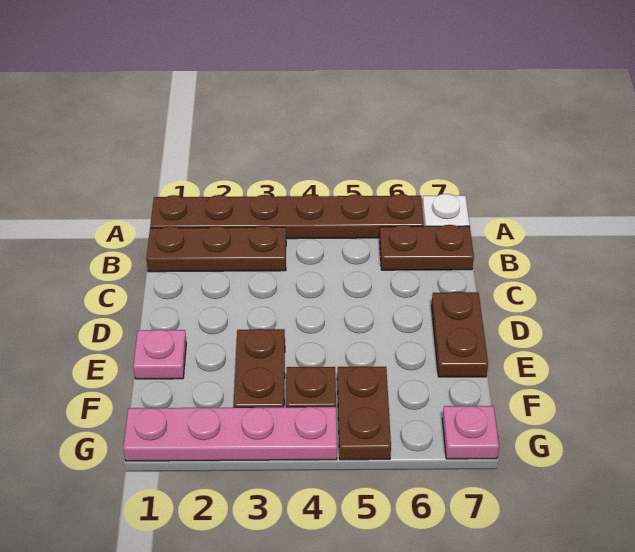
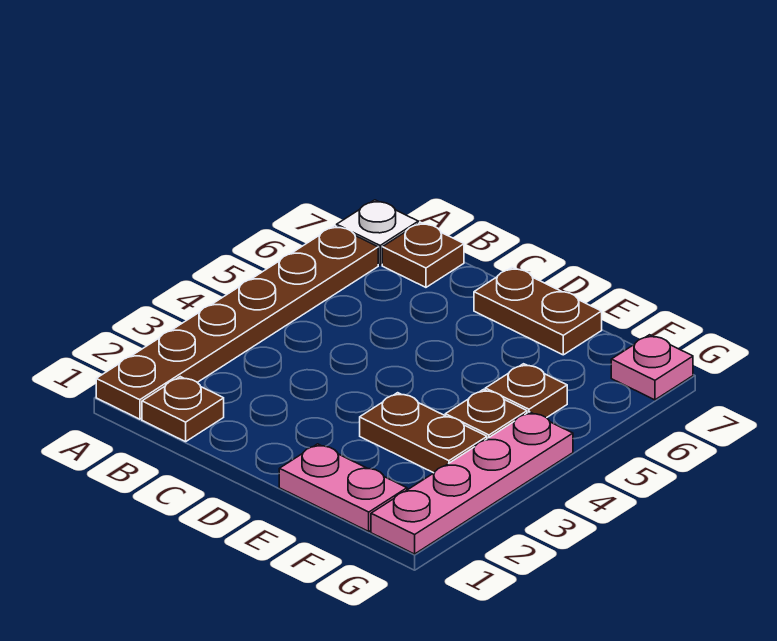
brown 1x3 plate [146,226,286,272] -> brown 1x1 plate [142,377,224,442]
brown 1x2 plate [380,225,474,270] -> brown 1x1 plate [382,222,464,287]
pink 1x1 plate [133,330,186,379] -> pink 1x2 plate [279,444,407,531]
brown 1x2 plate [337,366,391,460] -> brown 1x1 plate [485,364,567,418]

